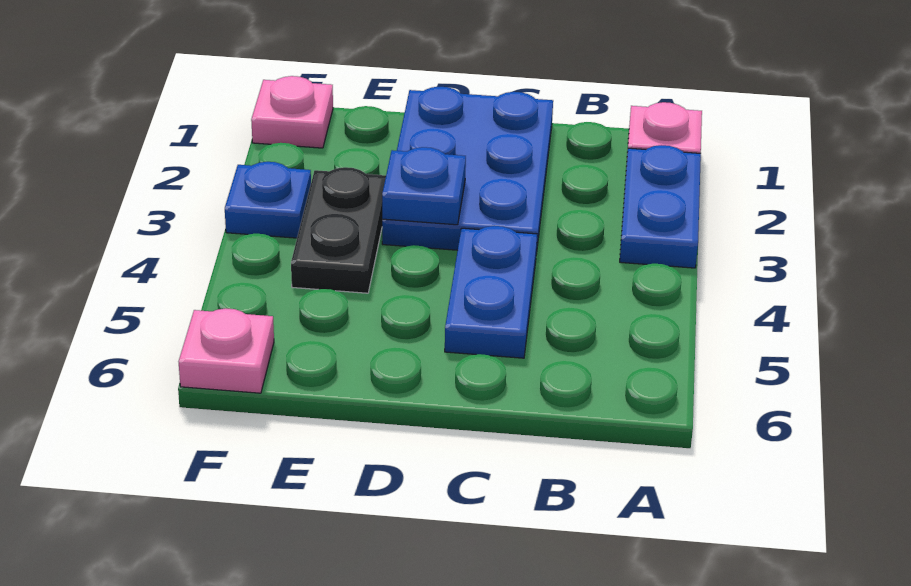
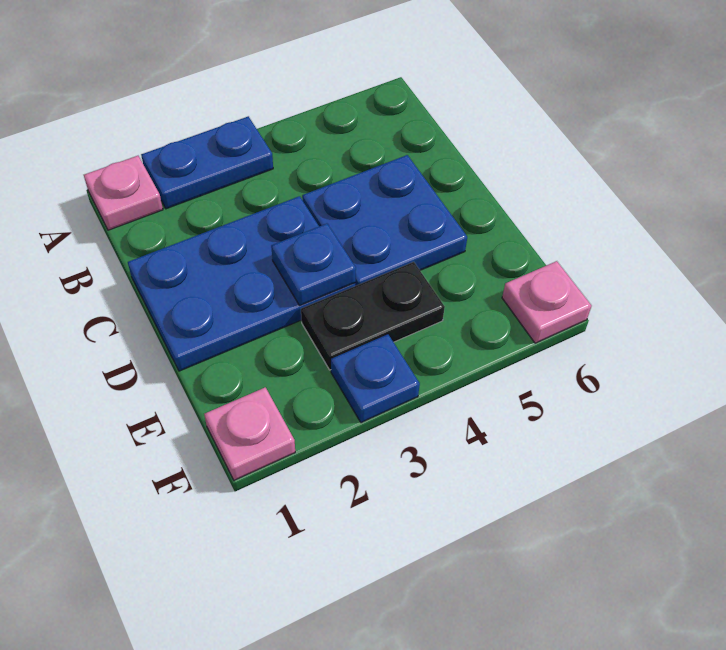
blue 1x2 plate [445,226,537,358] -> blue 2x2 plate [302,155,467,286]

